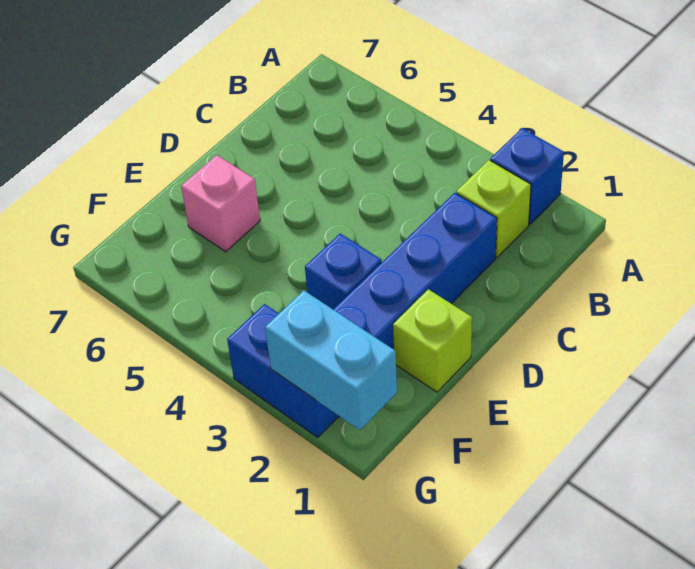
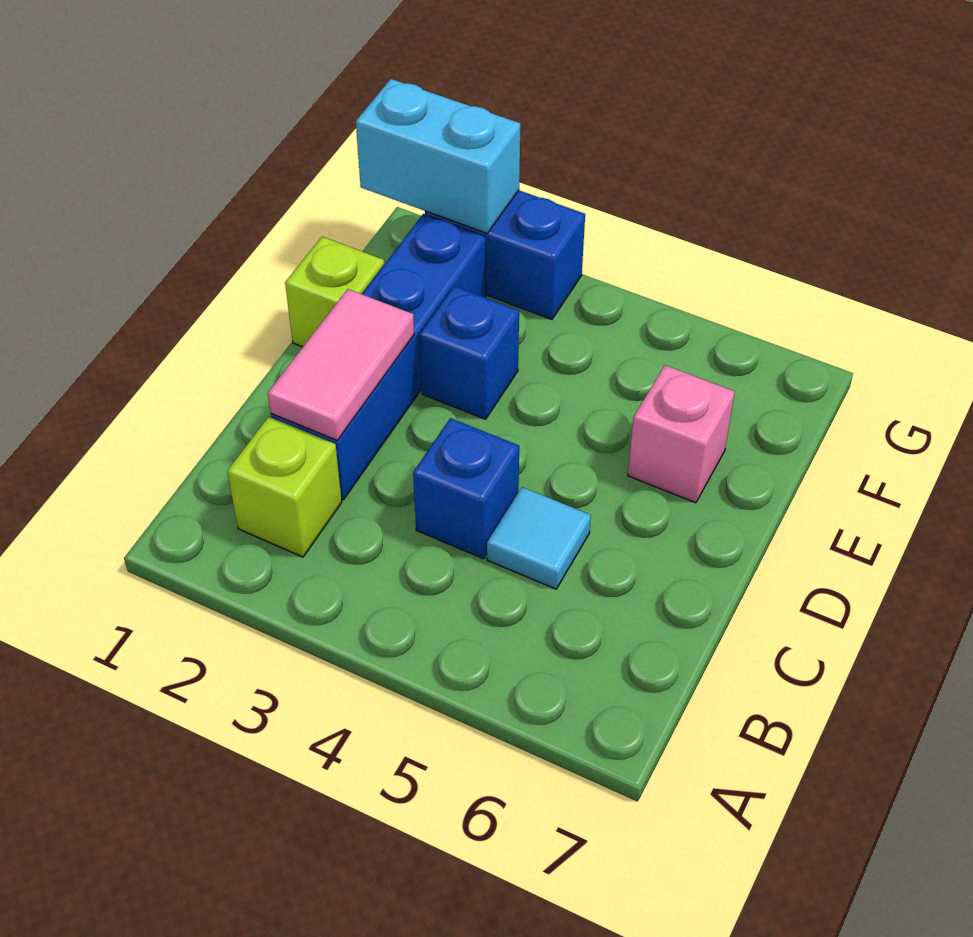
blue 1x1 brick [490,128,564,224] -> blue 1x1 brick moved to [413,418,519,559]
none -> pink 1x2 tile [268,289,414,440]
none -> cyan 1x1 tile [487,487,591,589]

